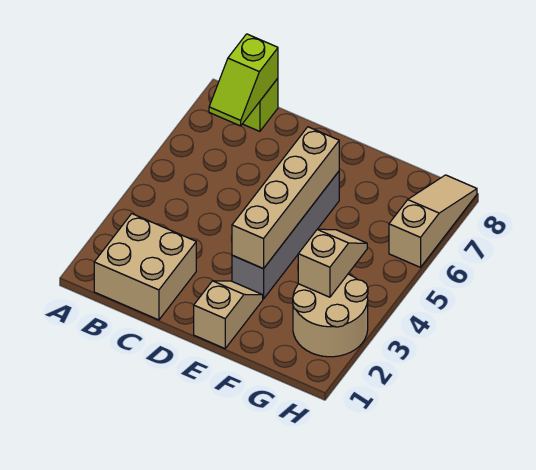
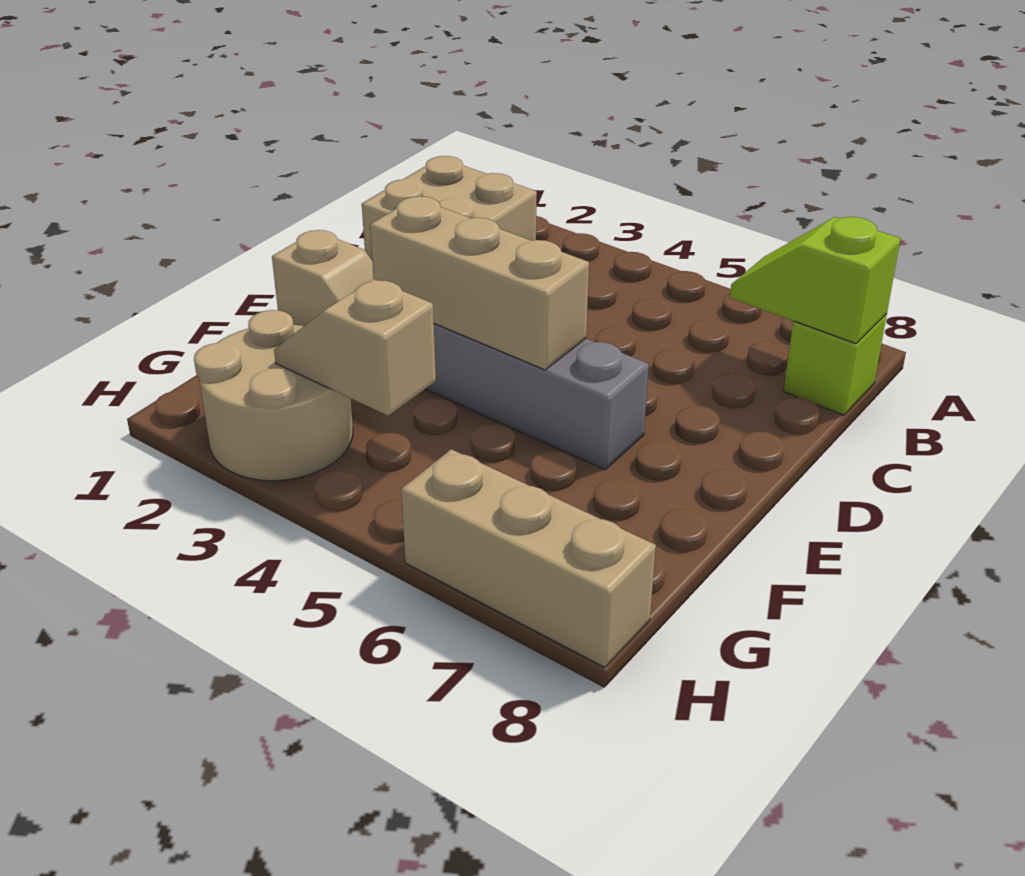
tan 1x4 brick [232,127,339,269] -> tan 1x3 brick [370,196,589,370]
tan 1x2 slope [298,229,367,297] -> tan 1x2 slope turned to [274,279,436,416]
tan 1x3 slope [389,175,477,267] -> tan 1x3 brick [401,449,656,668]

